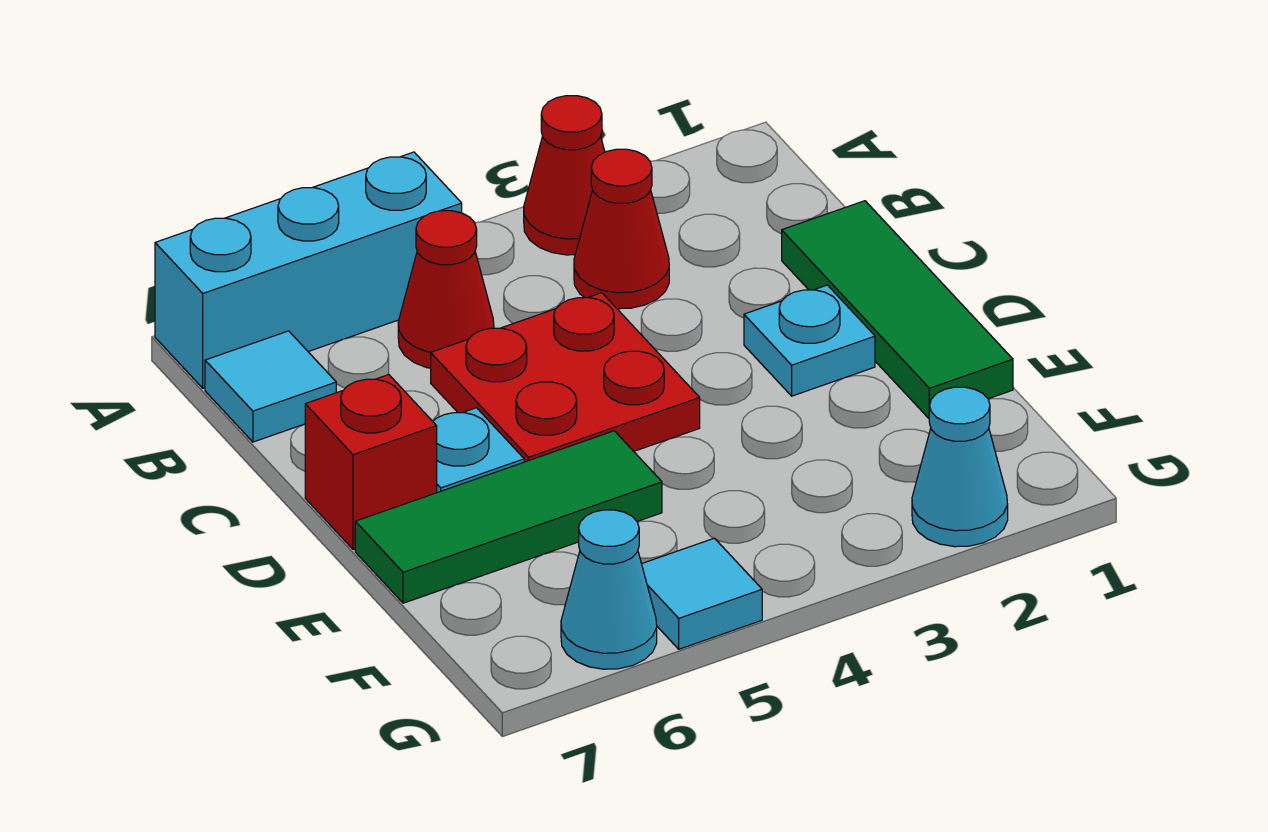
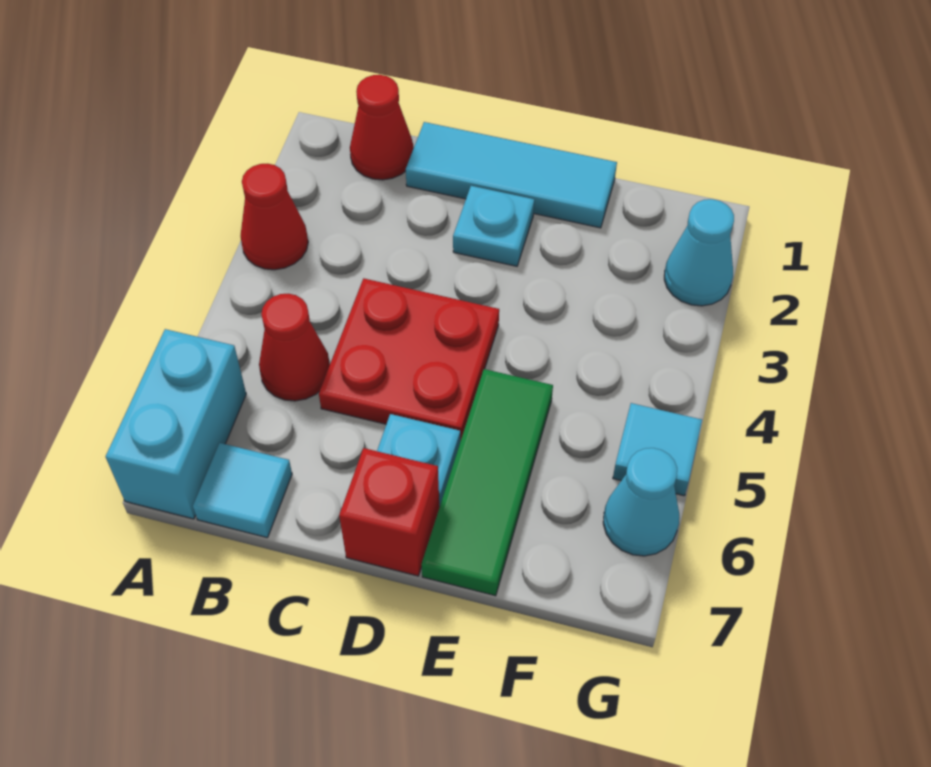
cyan 1x3 brick [155,152,462,388] -> cyan 1x2 brick [106,329,246,519]
red 1x1 cone [574,149,669,309] -> red 1x1 cone moved to [350,75,414,180]
green 1x3 tile [782,201,1013,418] -> cyan 1x3 tile [406,122,617,228]

